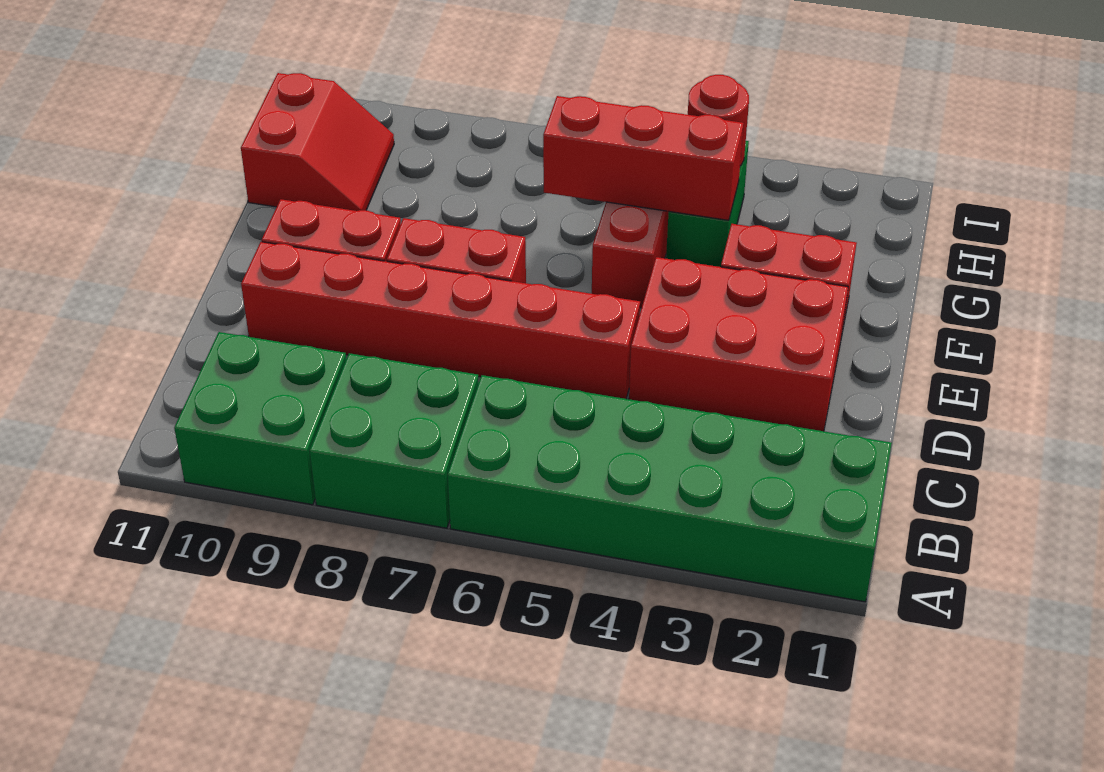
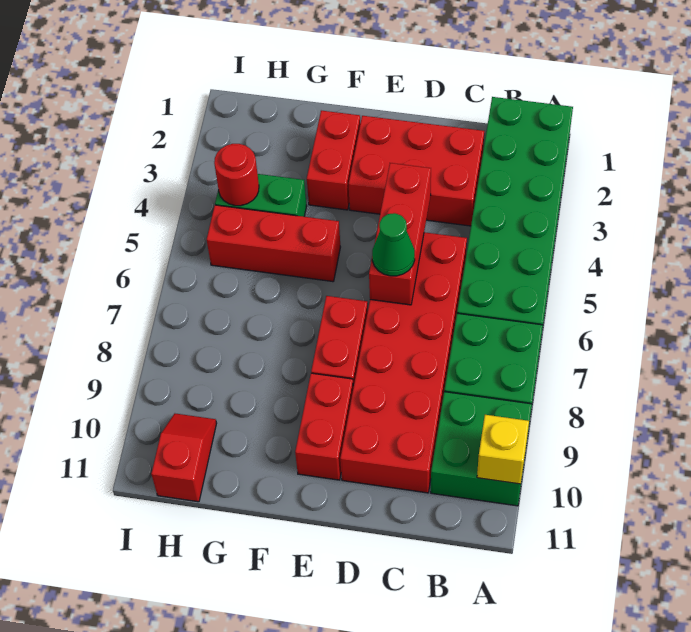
none -> yellow 1x1 brick [477,415,529,484]
red 2x3 brick [629,257,848,431] -> red 2x3 brick turned to [349,116,484,226]
red 1x6 brick [241,242,640,399] -> red 2x6 brick [340,232,467,493]
none -> green 1x1 cone [372,213,415,276]
red 1x3 brick [543,96,744,220] -> red 1x3 brick moved to [369,163,431,305]
red 2x2 slope [241,73,394,211] -> red 1x2 slope [151,414,217,502]

